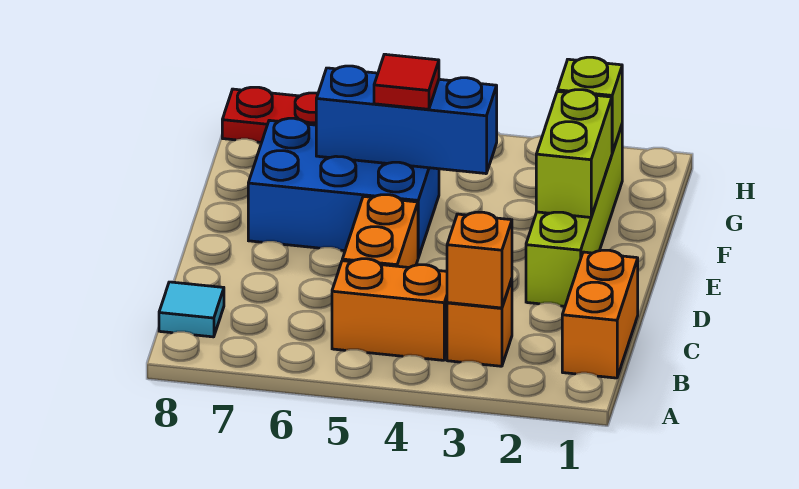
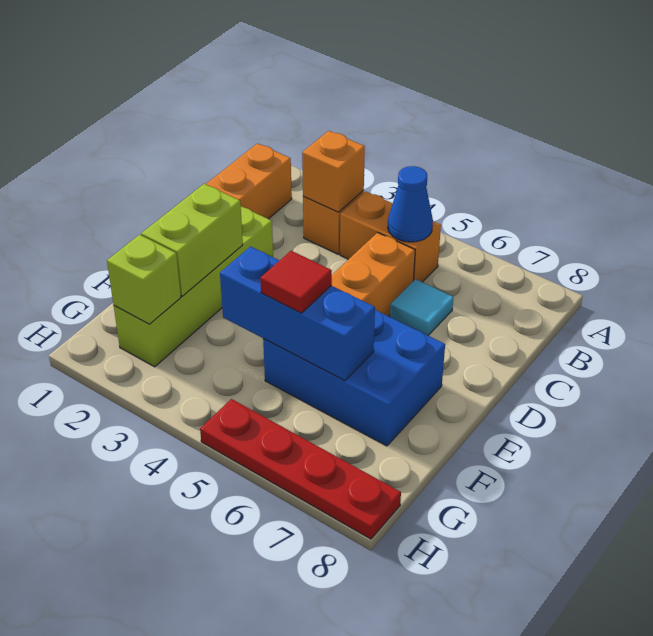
none -> blue 1x1 cone [388,166,433,242]
cyan 1x1 tile [159,282,224,337] -> cyan 1x1 tile moved to [390,279,453,335]

